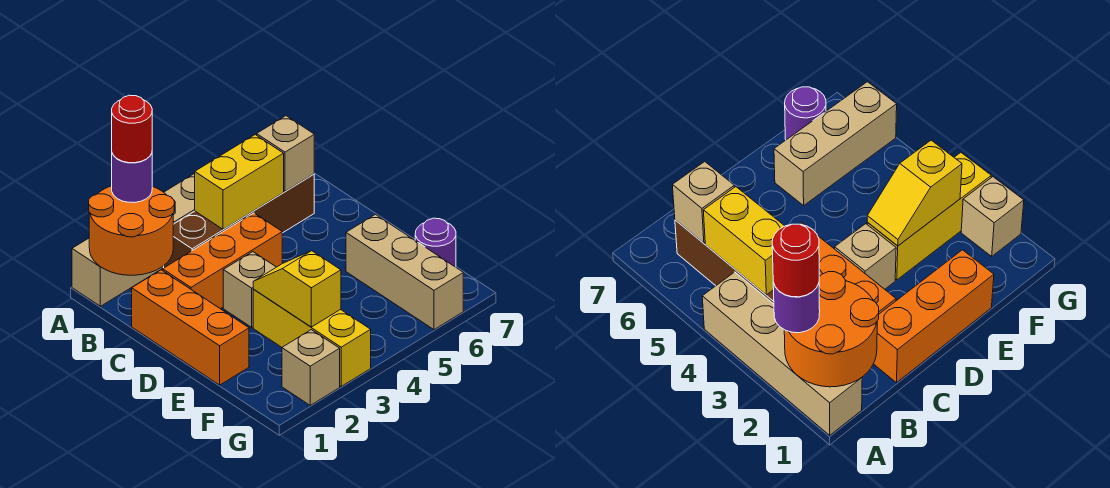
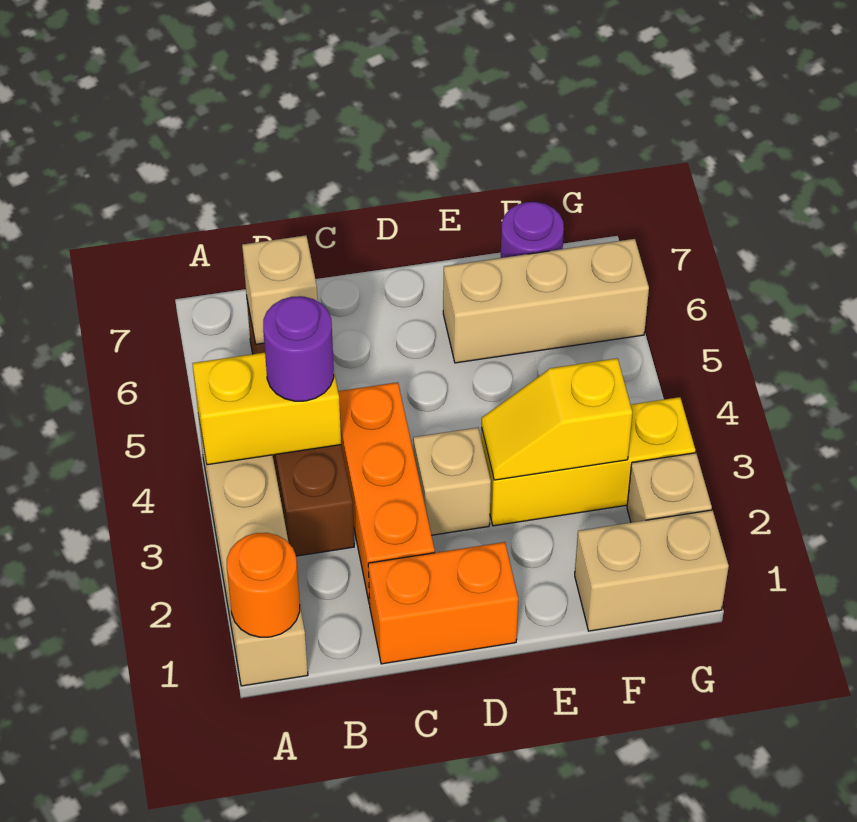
orange 2x2 round brick [89,186,174,275] -> orange 1x1 round brick [227,533,300,637]
purple 1x1 round brick [112,153,152,203] -> purple 1x1 round brick moved to [263,296,334,401]
red 1x1 round brick [112,95,152,163] -> none
yellow 1x2 brick [195,135,284,229] -> yellow 1x2 brick turned to [192,353,341,465]
orange 1x3 brick [132,270,249,385] -> orange 1x2 brick [368,542,518,664]
none -> tan 1x2 brick [575,510,729,631]

